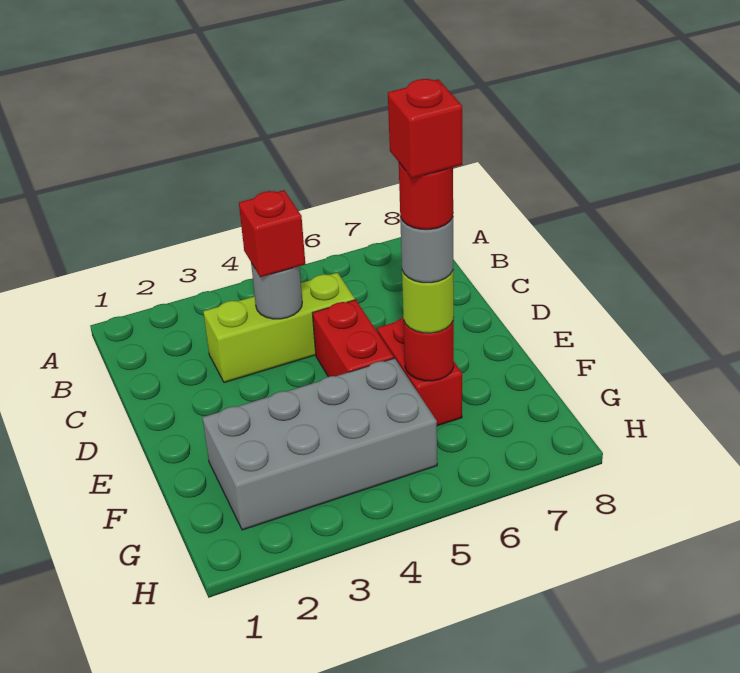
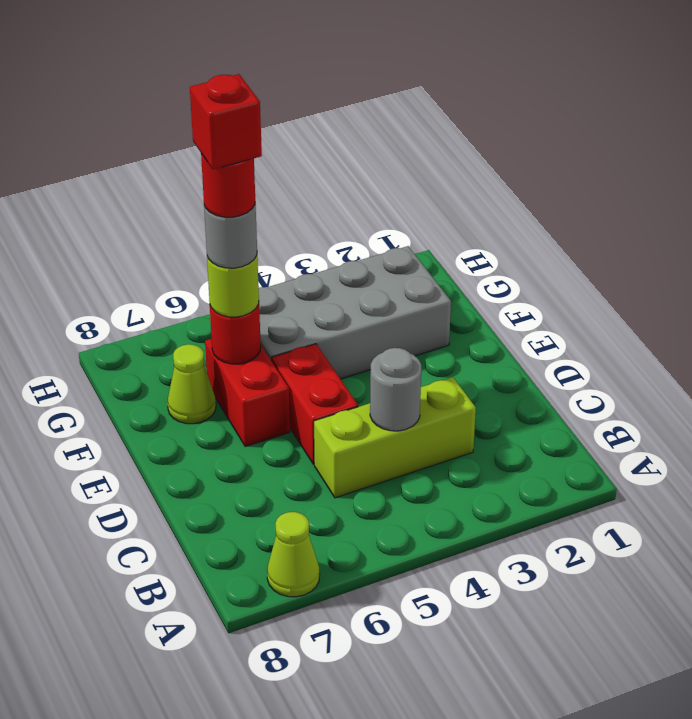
none -> lime 1x1 cone [267,512,320,597]
red 1x1 brick [239,190,305,277] -> none
none -> lime 1x1 cone [168,344,216,424]

